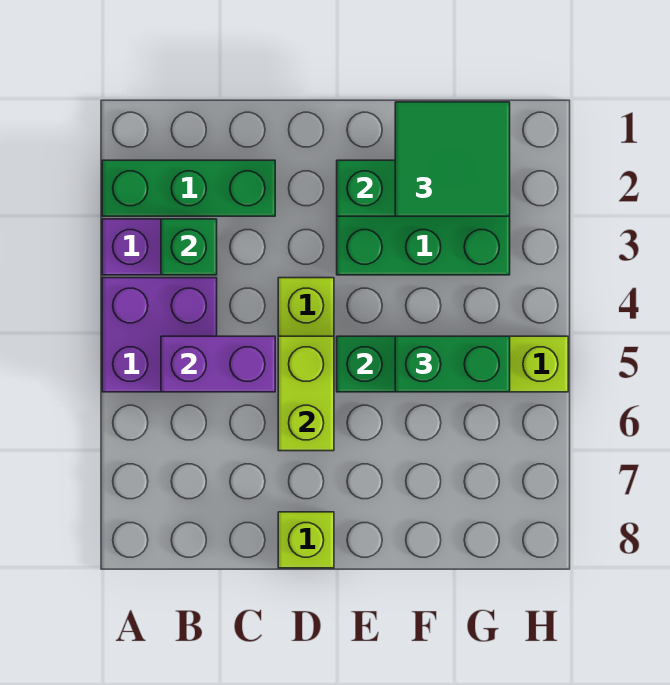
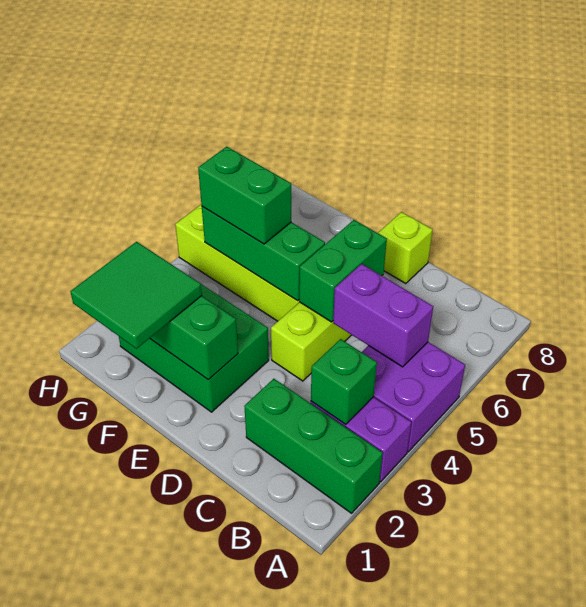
lime 1x2 brick [278,336,334,451] -> green 1x2 brick [299,220,387,322]

